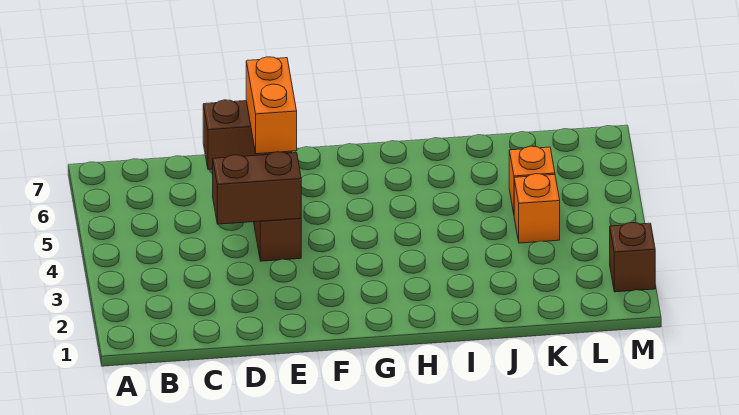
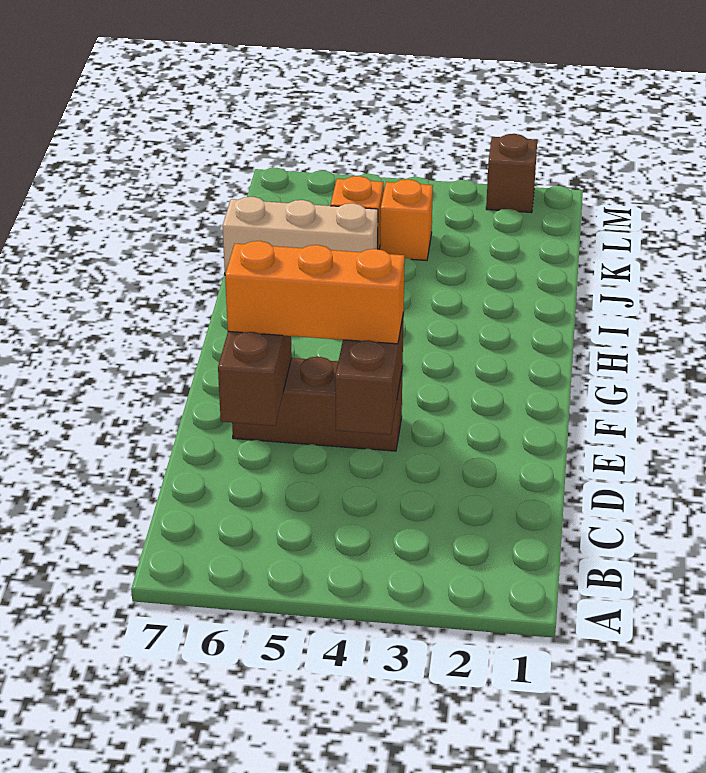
orange 1x2 brick [246,57,297,154] -> orange 1x3 brick [225,241,405,344]
none -> tan 1x3 brick [223,197,378,274]

